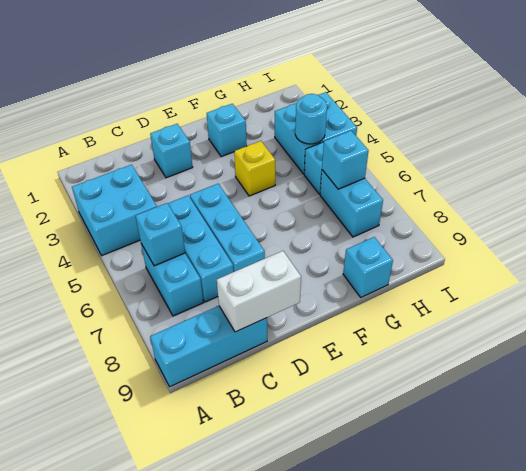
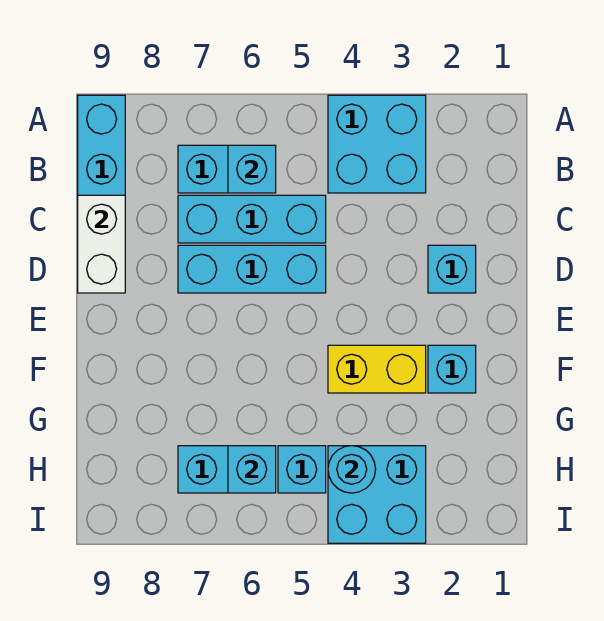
yellow 1x1 brick [234,141,275,196] -> yellow 1x2 brick [328,345,426,393]
cyan 1x1 brick [343,237,393,297] -> none

